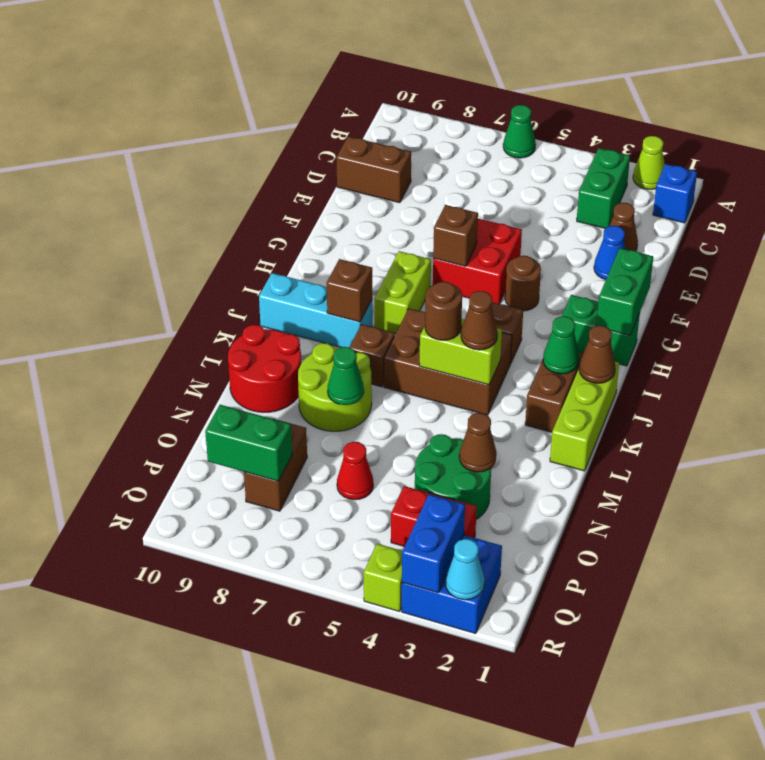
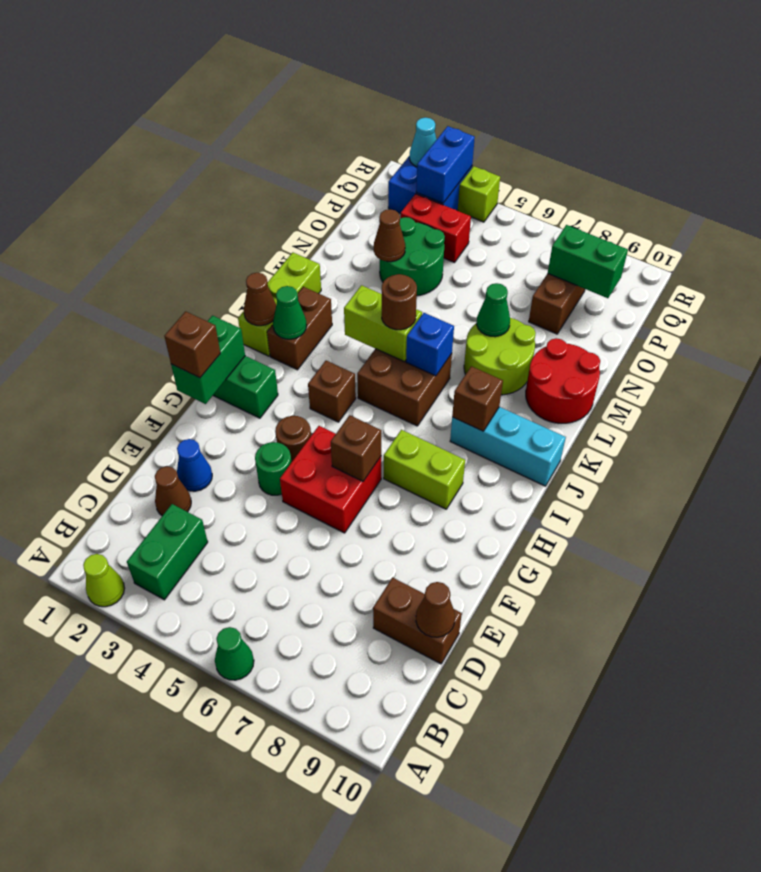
blue 1x1 brick [653,164,697,223] -> blue 1x1 brick moved to [406,313,454,376]
none -> green 1x1 round brick [255,442,292,495]
lime 1x2 brick [375,251,431,334] -> lime 1x2 brick turned to [384,430,465,509]
brown 2x3 brick [384,308,512,415] -> brown 2x2 brick [357,349,452,426]
brown 1x1 cone [461,291,498,350] -> brown 1x1 cone moved to [416,582,455,637]
brown 1x1 brick [349,324,394,387] -> brown 1x1 brick moved to [164,311,220,378]
red 1x1 cone [337,442,373,500] -> none

